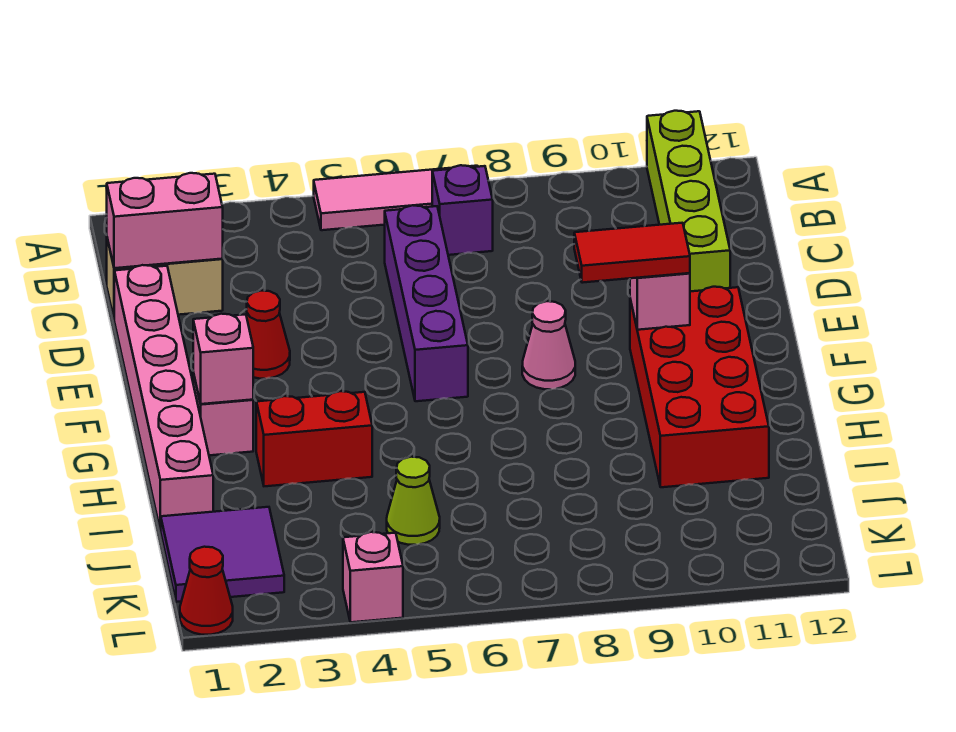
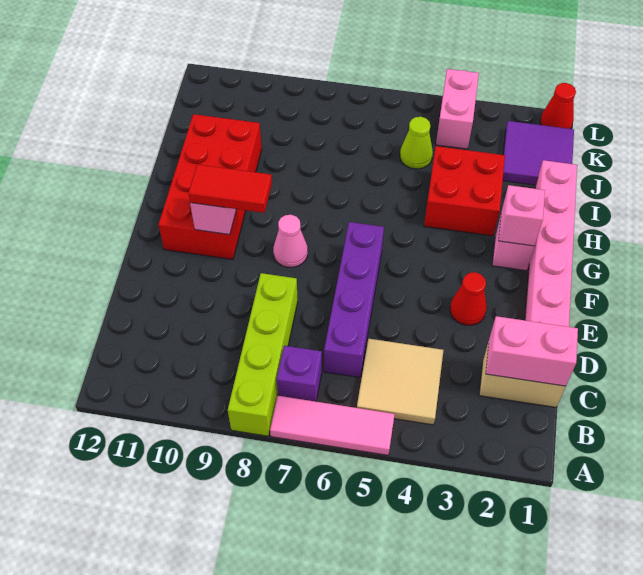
lime 1x4 brick [647,111,730,291] -> lime 1x4 brick moved to [228,273,298,436]
none -> tan 2x2 tile [357,339,444,425]
red 1x2 brick [256,391,372,486] -> red 2x2 brick [424,146,505,236]
pink 1x1 brick [343,532,403,622] -> pink 1x2 brick [436,69,479,149]

